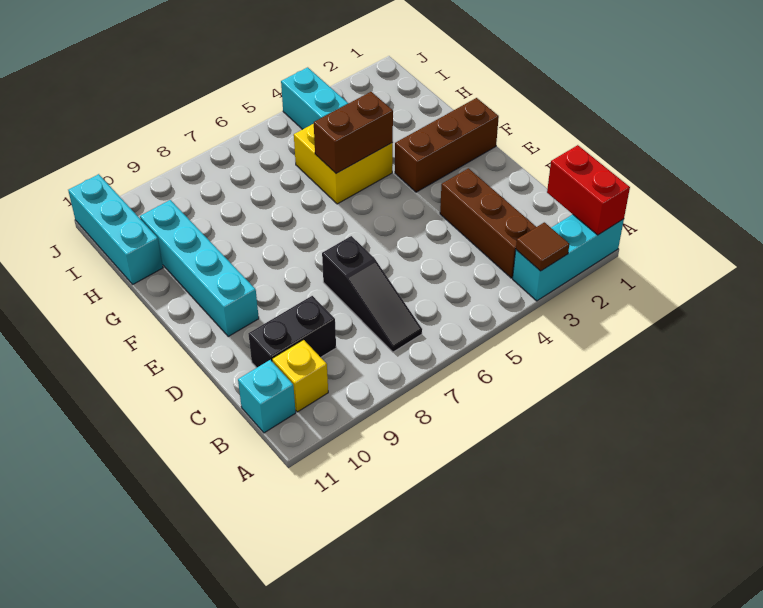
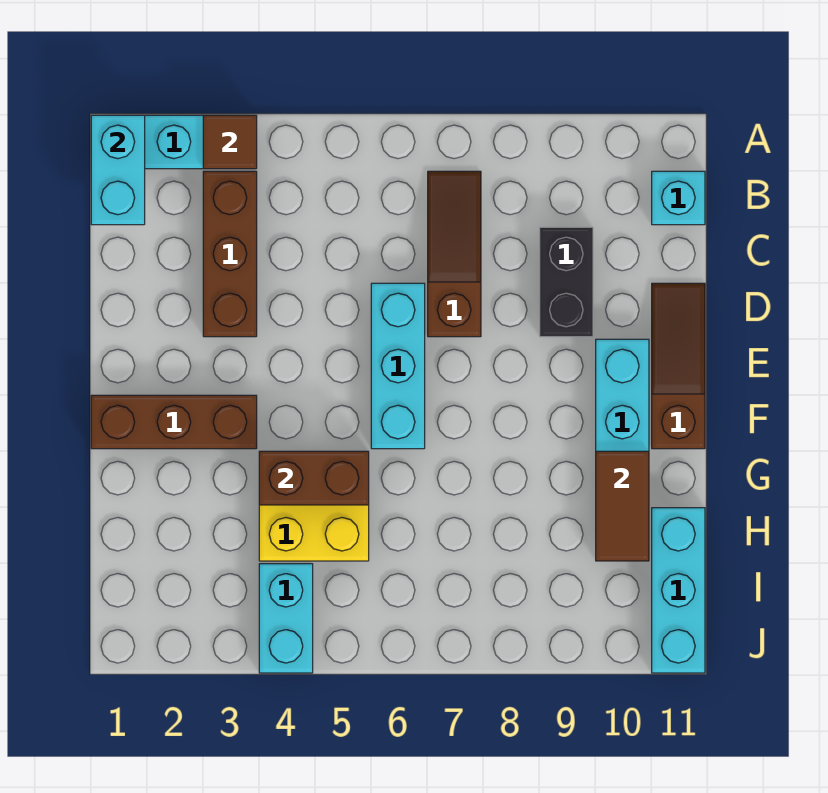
red 1x2 brick [547,145,630,235] -> cyan 1x2 brick [91,115,145,225]
black 1x3 slope [322,236,422,352] -> brown 1x3 slope [428,171,481,337]
yellow 1x1 brick [272,340,328,412] -> none
black 1x2 brick [248,296,336,368] -> black 1x2 brick turned to [540,227,593,337]
none -> cyan 1x3 brick [371,283,425,449]
none -> brown 1x3 slope [652,283,705,449]
none -> brown 1x2 tile [596,451,649,561]

